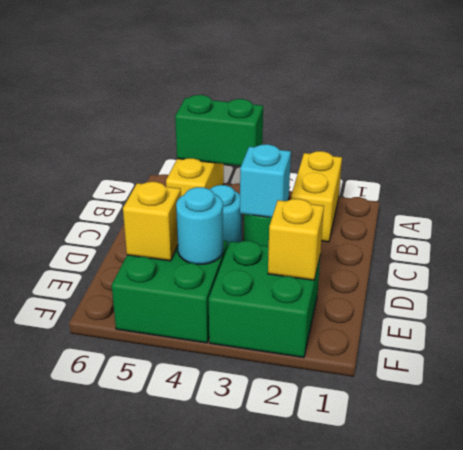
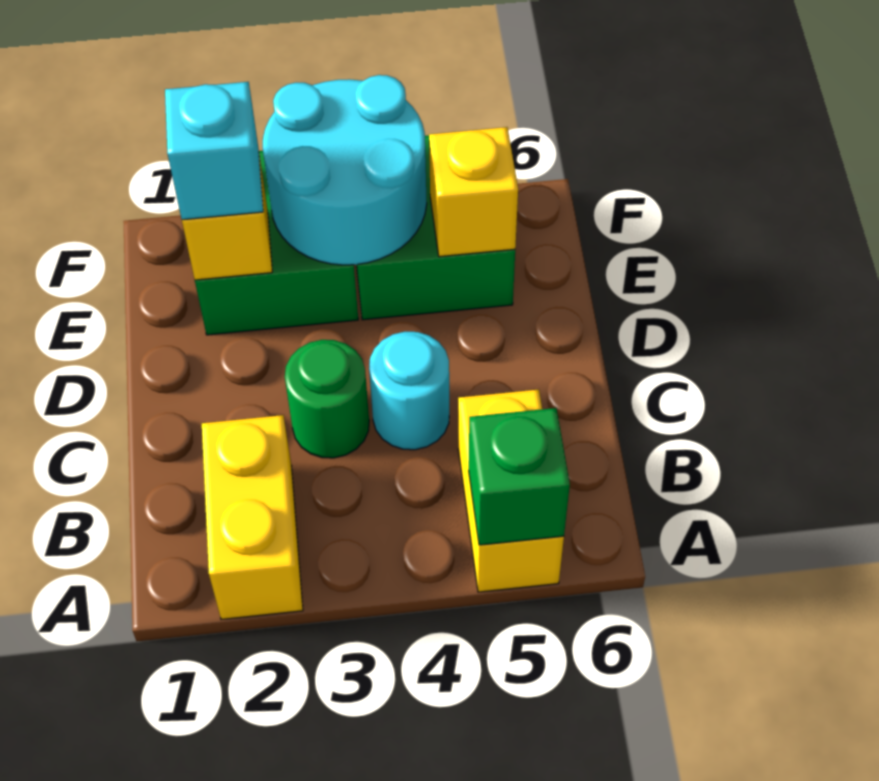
green 1x2 brick [175,95,263,166] -> green 1x1 brick [469,408,570,545]
cyan 1x1 brick [240,144,291,218] -> cyan 1x1 brick moved to [165,82,263,220]
cyan 1x1 round brick [176,187,223,264] -> cyan 2x2 round brick [263,75,427,265]

